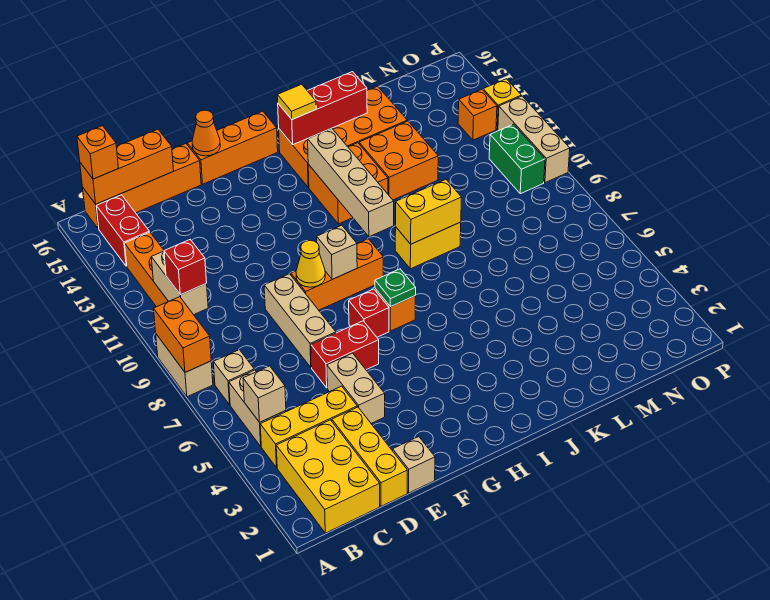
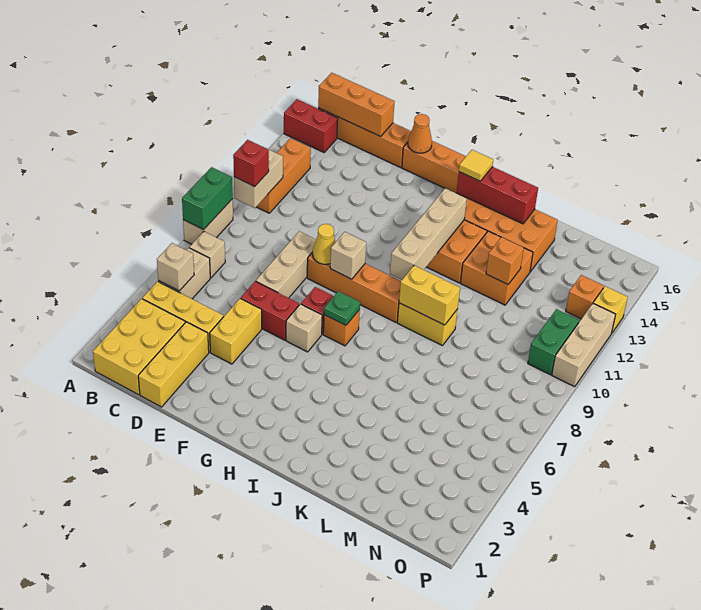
orange 1x2 brick [154,297,211,372] -> green 1x2 brick [182,167,233,230]
red 1x2 brick [96,195,149,266] -> red 1x2 brick turned to [284,99,338,152]
orange 1x1 brick [77,126,118,179] -> orange 1x1 brick moved to [486,237,524,284]
tan 1x1 brick [393,437,435,493] -> tan 1x1 brick moved to [286,304,322,352]
tan 1x2 brick [327,353,385,423] -> yellow 1x2 brick [210,298,262,364]
orange 1x3 brick [291,239,383,310] -> orange 1x4 brick [307,252,401,322]

